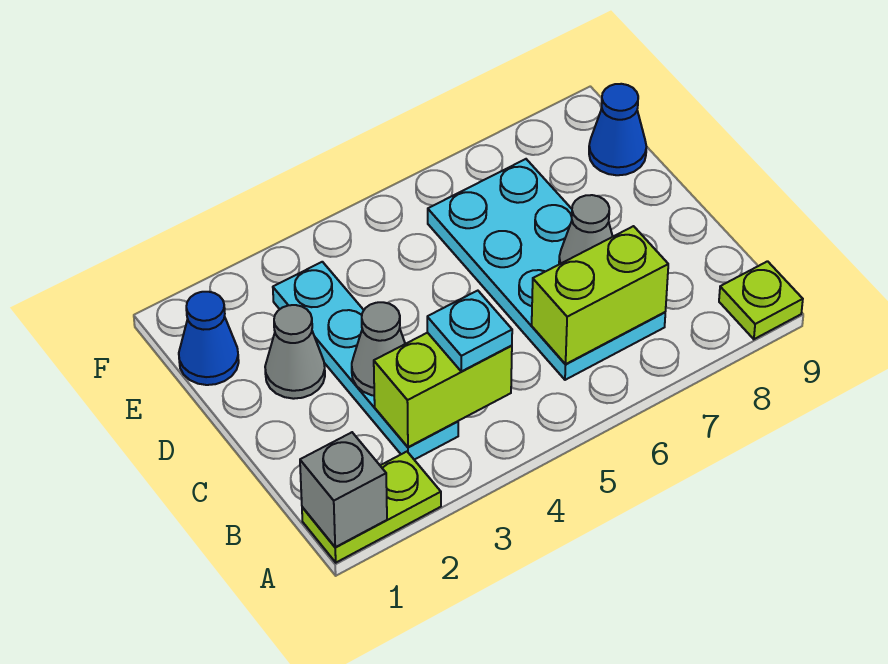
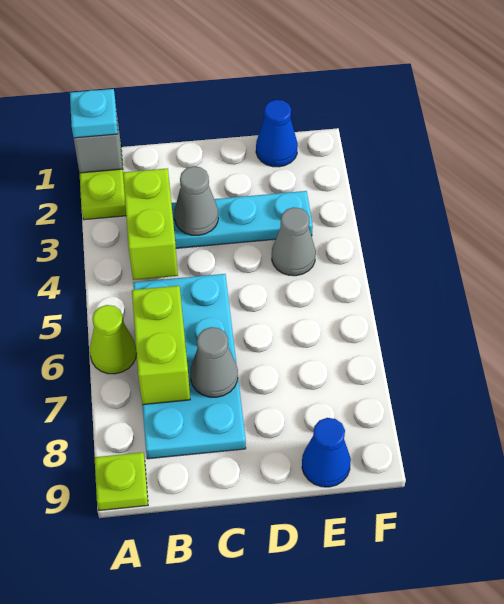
none -> lime 1x1 cone [90,305,137,374]
cyan 1x1 plate [427,291,512,371] -> cyan 1x1 plate moved to [70,89,118,138]
cyan 2x4 plate [428,159,665,380] -> cyan 2x4 plate turned to [133,274,246,459]
grey 1x1 cone [265,305,325,399] -> grey 1x1 cone moved to [272,207,316,276]

